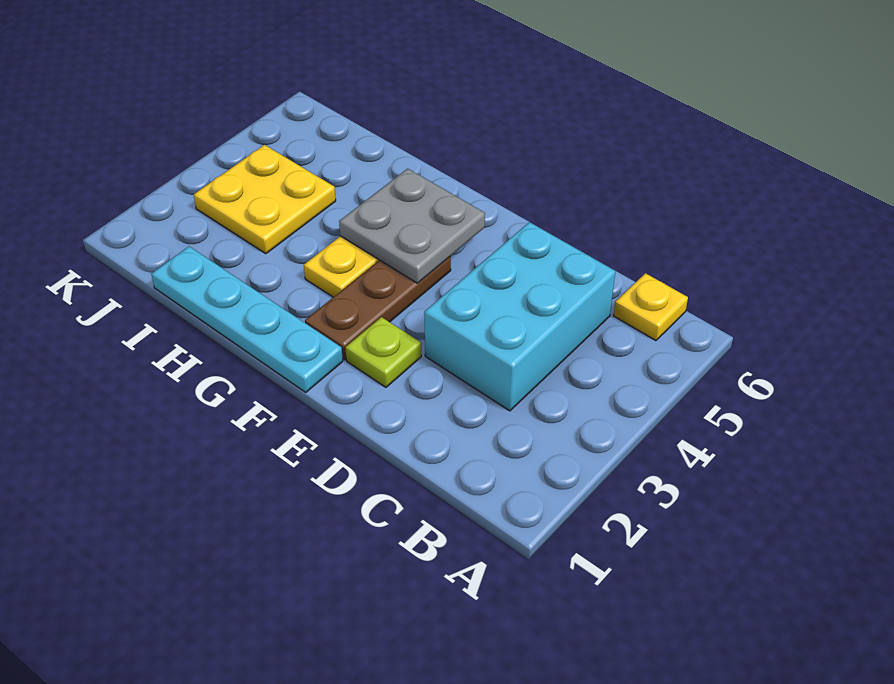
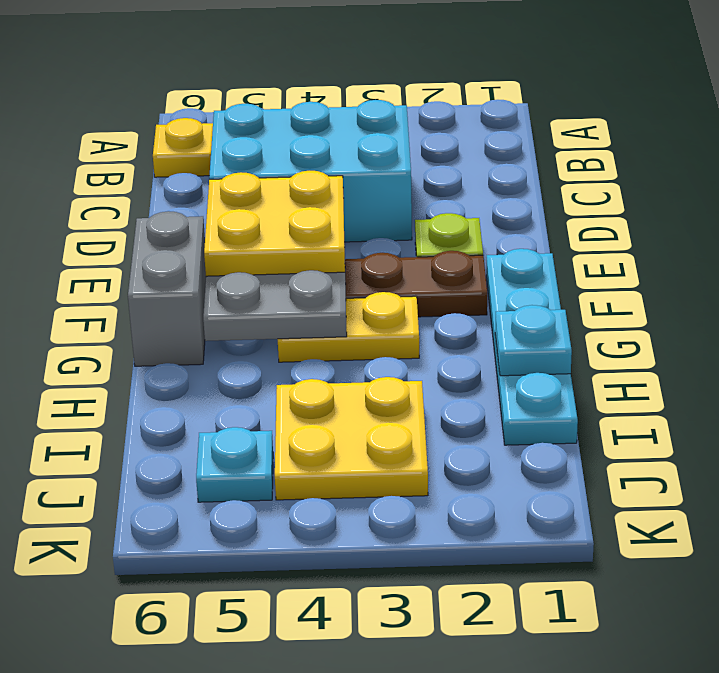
none -> yellow 2x2 plate [204,171,345,276]
none -> grey 1x2 brick [128,211,206,366]
none -> cyan 1x1 plate [495,305,572,376]
none -> cyan 1x1 plate [196,427,273,502]

